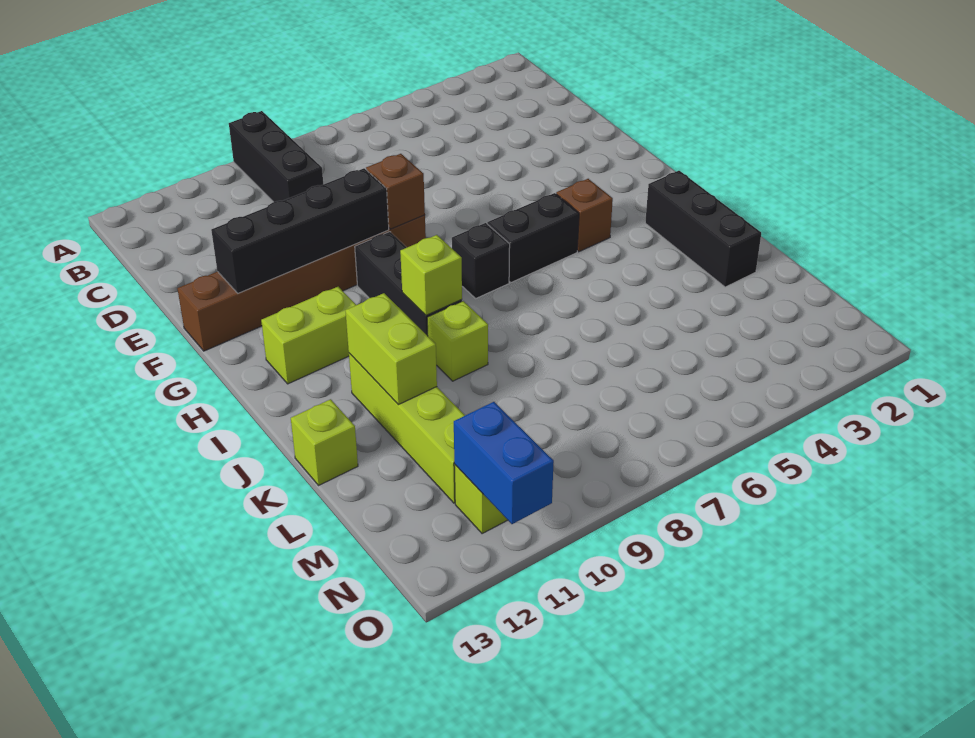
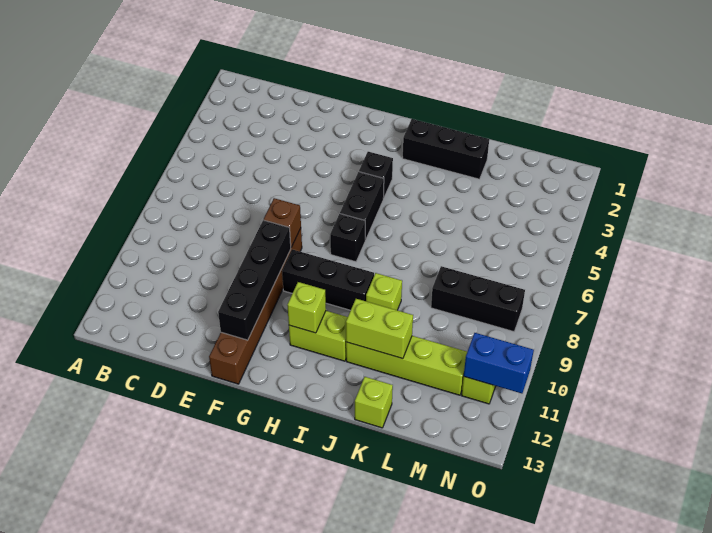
black 1x3 brick [229,111,323,202] -> black 1x3 brick moved to [431,266,525,332]
brown 1x1 brick [556,179,613,252] -> black 1x1 brick [359,152,393,197]
lime 1x2 brick [261,287,356,384] -> lime 1x2 brick turned to [289,311,348,361]
lime 1x1 brick [400,235,462,315] -> lime 1x1 brick moved to [287,282,326,333]

